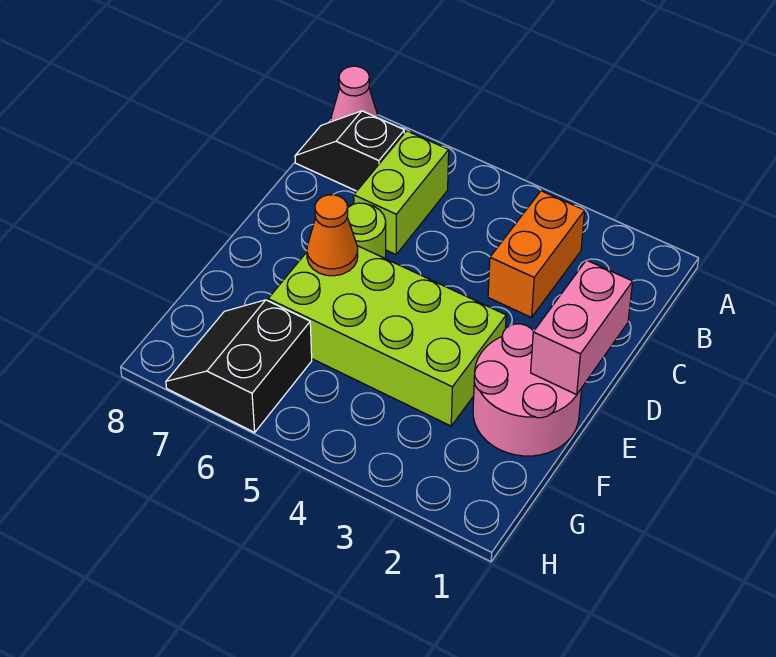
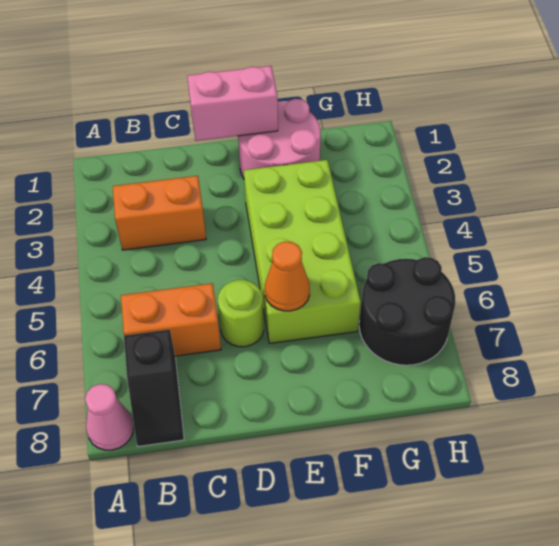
lime 1x2 brick [354,131,449,255] -> orange 1x2 brick [121,283,221,356]
black 2x2 slope [166,300,312,432] -> black 2x2 round brick [359,257,456,365]

